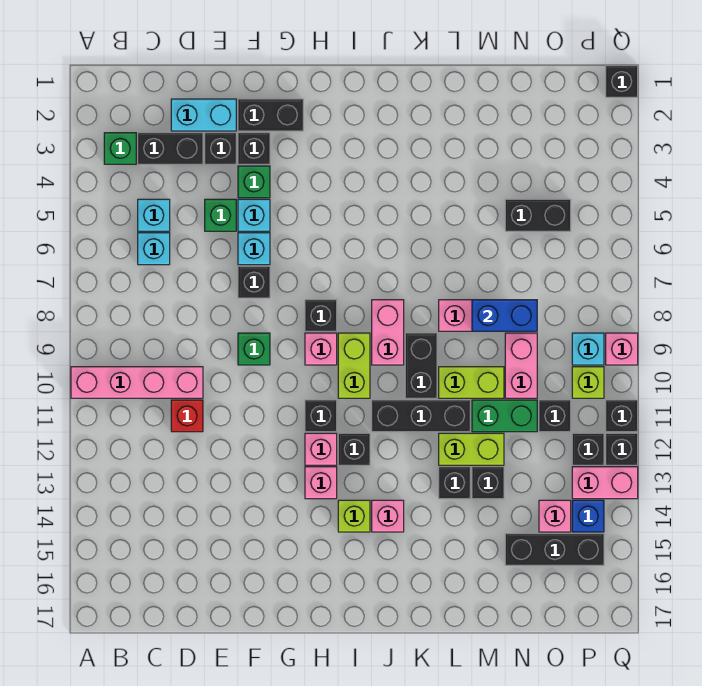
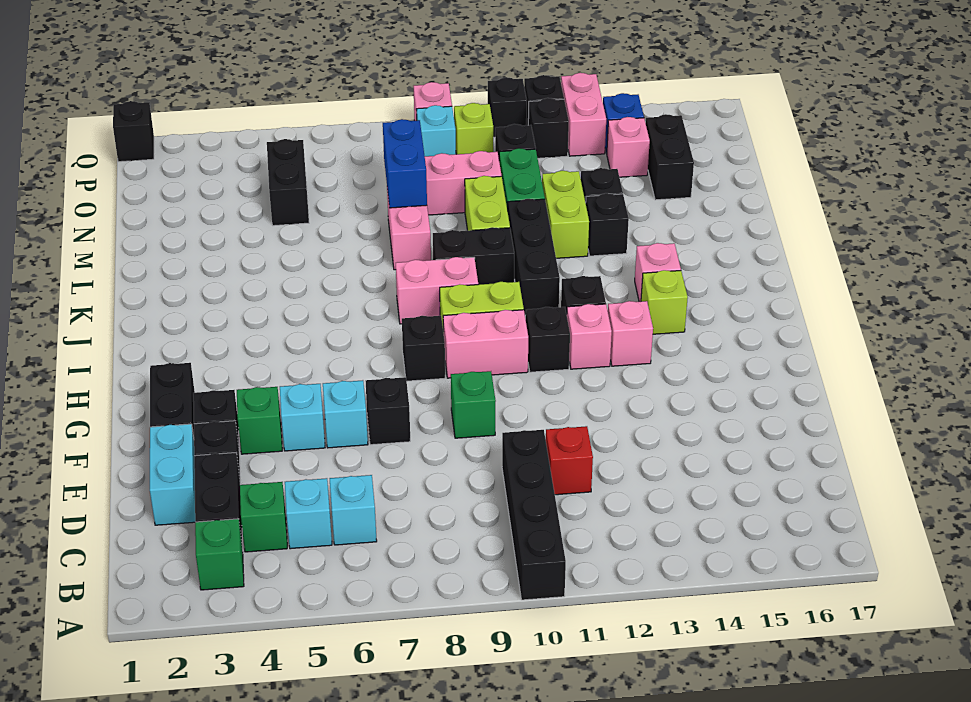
pink 1x4 brick [71,367,203,398] -> black 1x4 brick [502,430,566,600]
green 1x1 brick [205,199,236,231] -> green 1x1 brick moved to [240,482,287,552]
pink 1x1 brick [305,333,337,365] -> pink 1x2 brick [443,310,528,378]
black 1x3 brick [505,534,604,565] -> black 1x2 brick [646,114,694,200]

